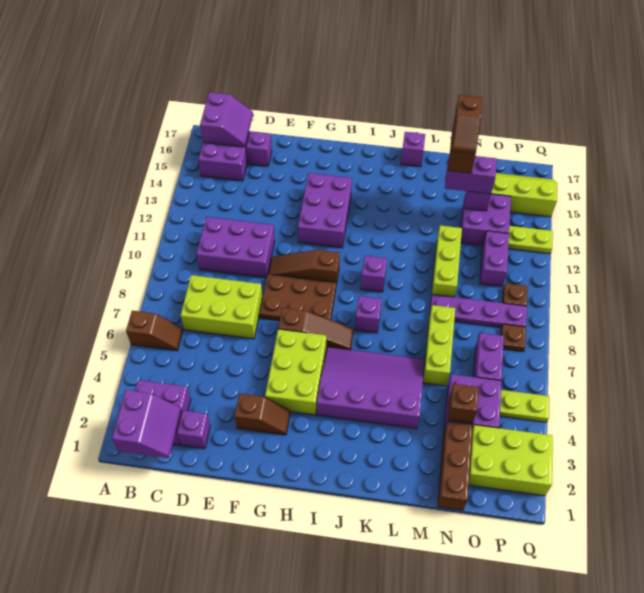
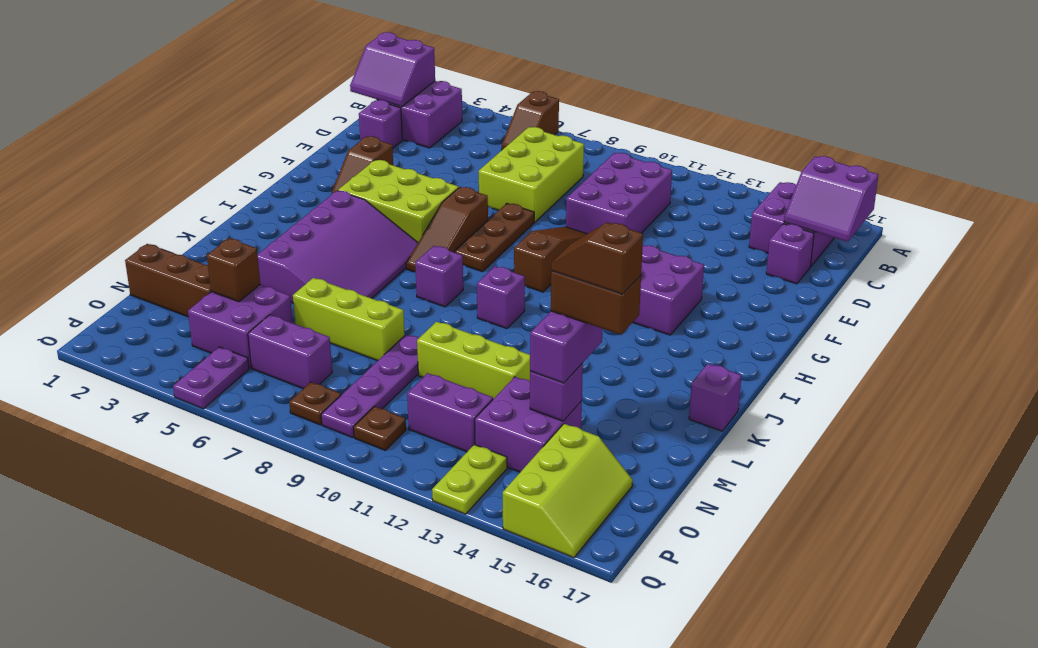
brown 2x3 plate [259,274,336,321] -> brown 1x3 plate [454,203,534,272]
lime 2x3 brick [469,425,553,496] -> none
lime 1x2 plate [500,390,549,422] -> purple 1x2 plate [173,347,249,409]

